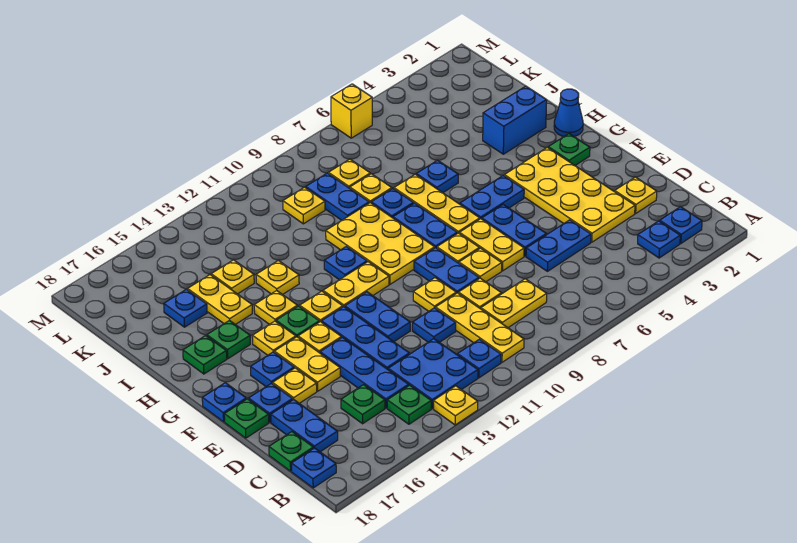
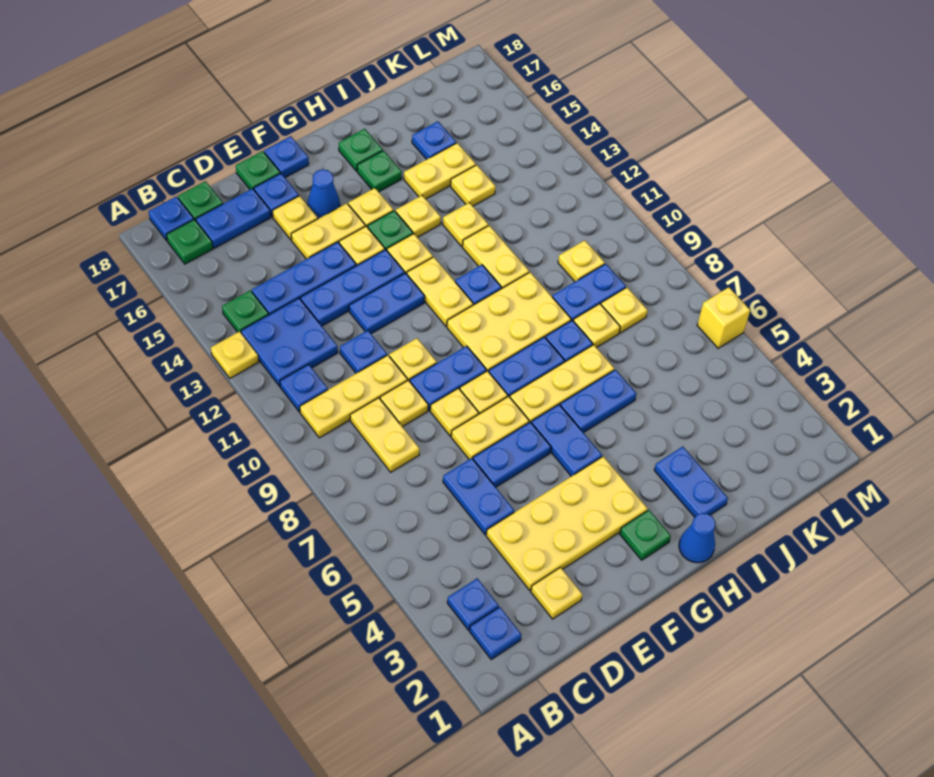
green 1x1 plate [341,385,385,424] -> green 1x1 plate moved to [167,219,213,264]
blue 1x1 plate [251,352,294,386] -> blue 1x1 cone [308,169,340,219]
blue 1x2 brick [483,86,547,154] -> blue 1x2 plate [654,447,728,517]
blue 1x1 plate [416,160,458,193] -> blue 1x2 plate [560,370,636,433]
none -> yellow 1x2 plate [463,225,529,289]

